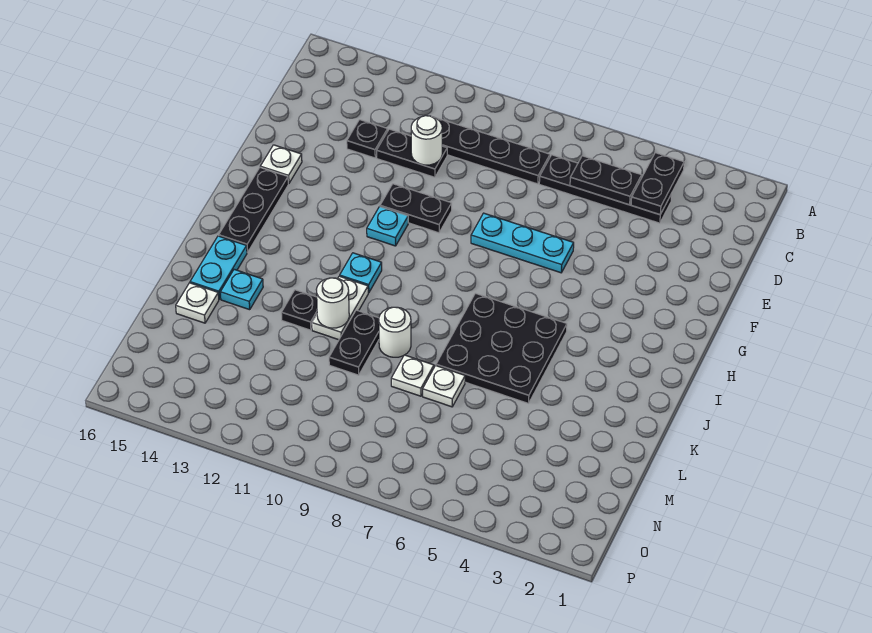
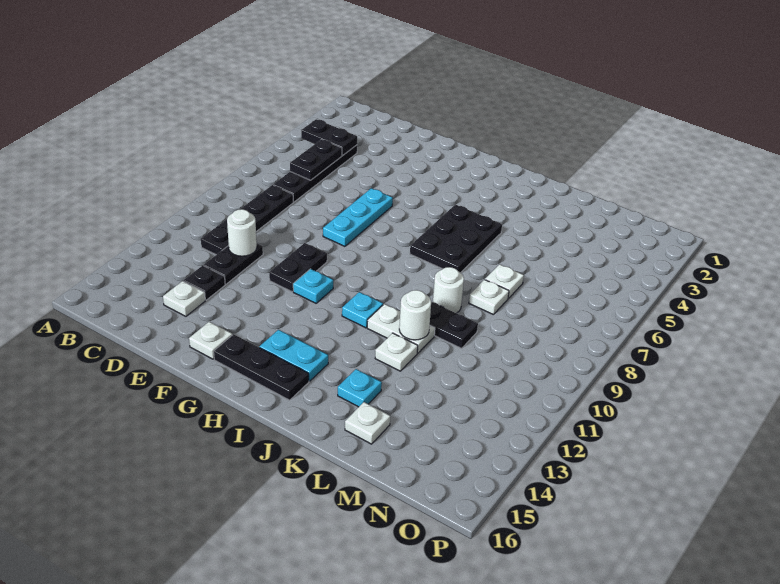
none -> white 1x1 plate [163,281,205,316]
black 3x3 plate [436,293,567,403] -> black 2x3 plate [410,204,502,273]
cyan 1x2 plate [190,236,247,299] -> cyan 1x2 plate moved to [259,330,328,381]
black 1x1 plate [281,290,317,330] -> white 1x1 plate [375,333,418,371]

